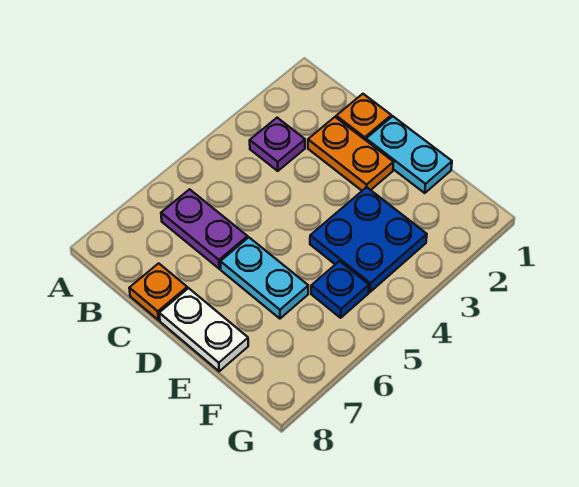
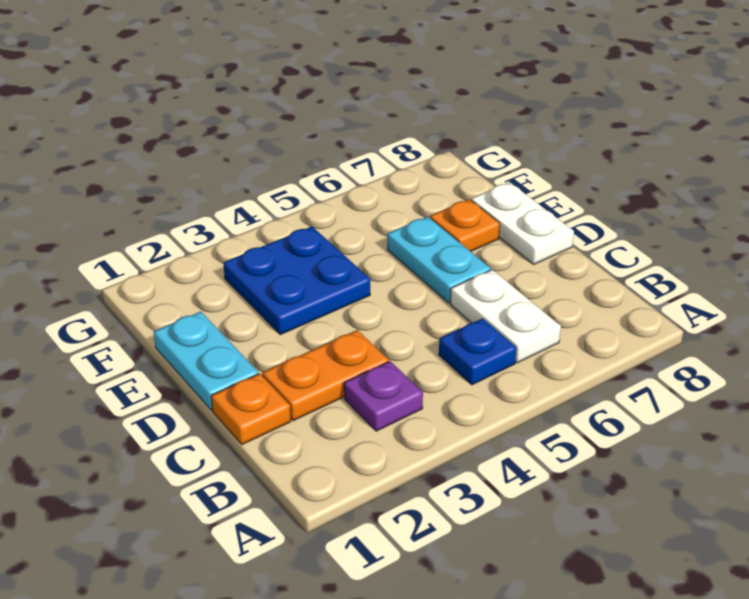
purple 1x2 plate [161,189,248,269] -> white 1x2 plate [450,270,561,363]
orange 1x2 plate [308,117,394,191] -> orange 1x2 plate turned to [262,330,389,421]
orange 1x1 plate [129,263,187,320] -> orange 1x1 plate moved to [430,199,500,251]
blue 1x1 plate [311,261,369,318] -> blue 1x1 plate moved to [439,318,516,385]

